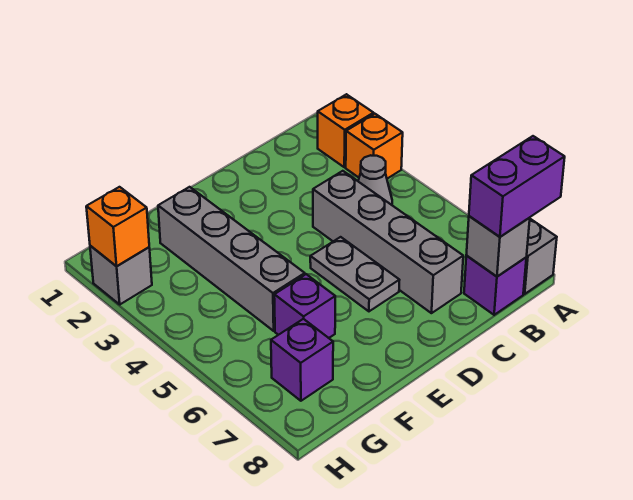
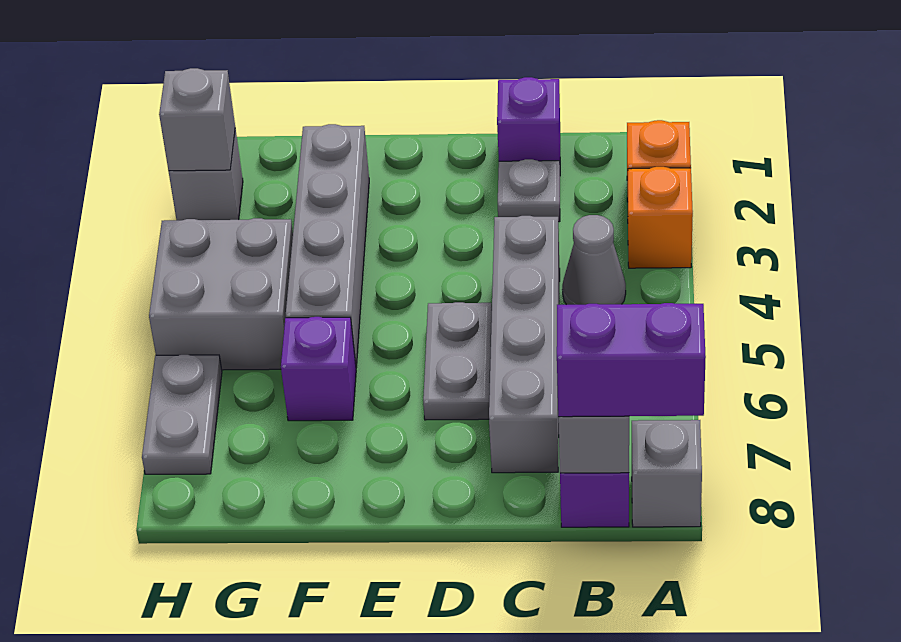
none -> grey 1x1 plate [498,159,560,222]
none -> grey 2x2 brick [149,218,293,370]
purple 1x1 brick [271,319,333,401] -> purple 1x1 brick moved to [497,77,560,161]
orange 1x1 brick [86,187,149,266] -> grey 1x1 brick [159,68,235,171]
none -> grey 1x2 plate [142,355,222,474]

